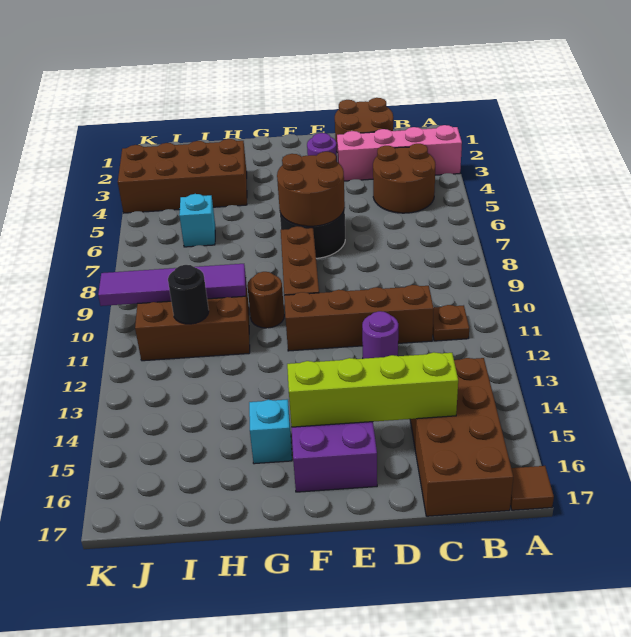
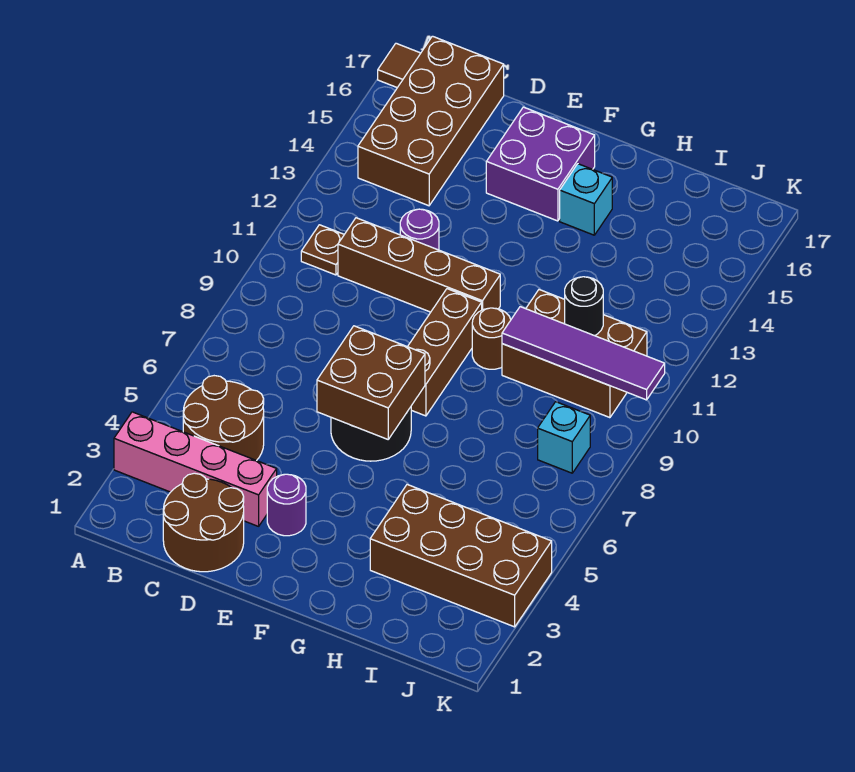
lime 1x4 brick [287,352,458,427] -> none
brown 2x2 round brick [277,152,345,226] -> brown 2x2 brick [317,326,425,439]
cyan 1x1 brick [179,194,215,247] -> cyan 1x1 brick moved to [538,402,590,473]

